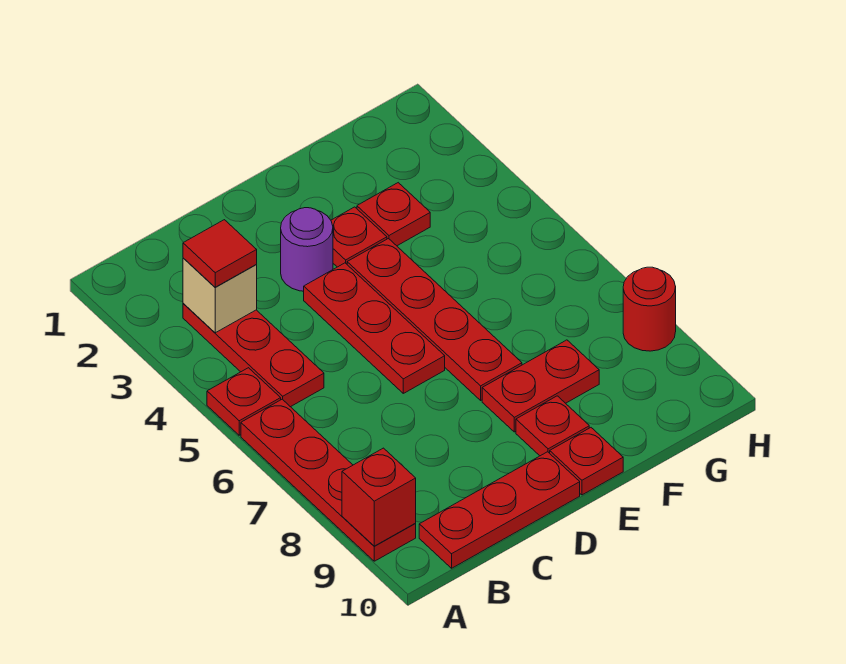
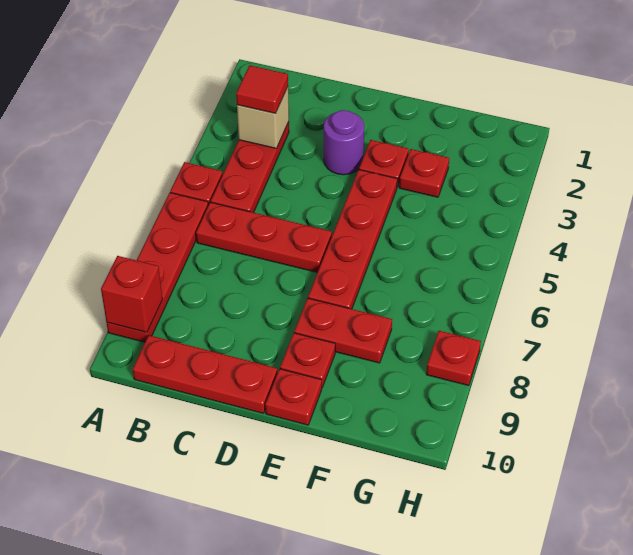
red 1x3 plate [304,263,445,393] -> red 1x3 plate turned to [196,202,332,272]
red 1x1 round brick [623,267,676,351] -> red 1x1 plate [426,331,481,386]

